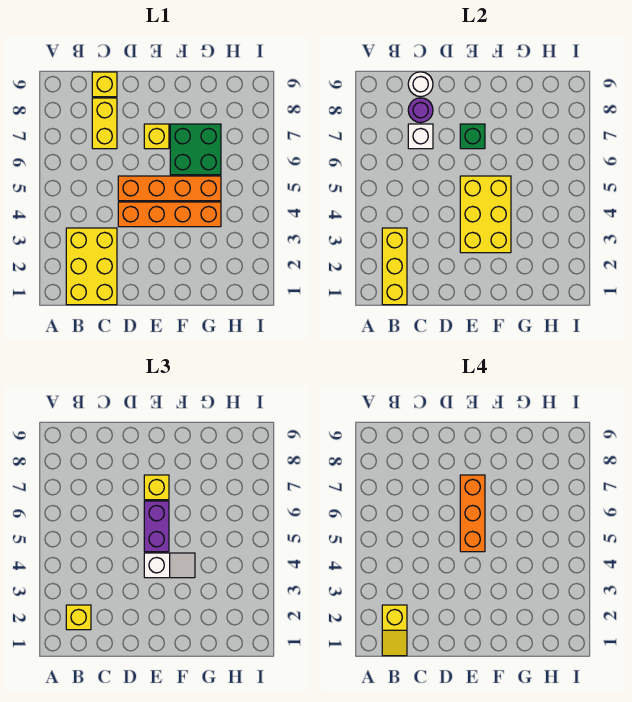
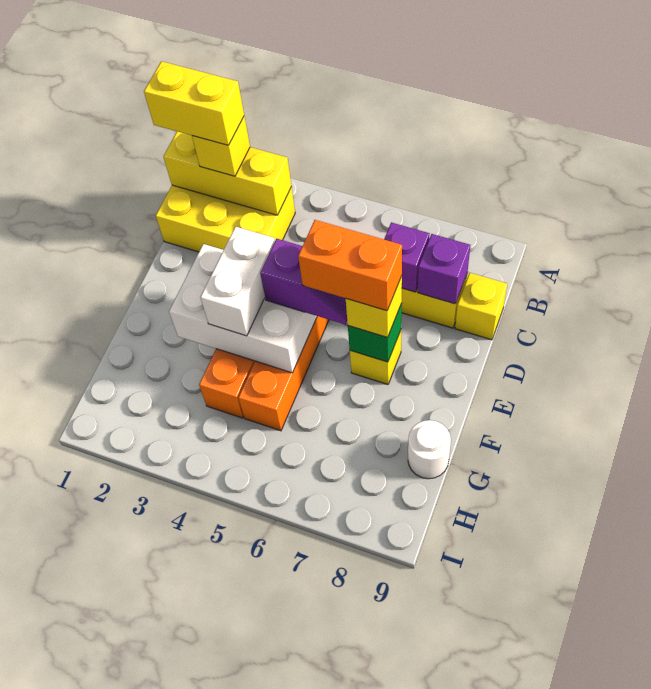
yellow 1x2 slope [382,605,407,656] -> yellow 1x2 brick [144,61,244,145]
white 1x1 brick [408,124,433,149] -> purple 1x1 brick [384,222,429,292]
purple 1x1 round brick [408,98,433,123] -> purple 1x1 brick [418,234,470,304]
white 1x1 round brick [408,72,433,97] -> white 1x1 round brick moved to [408,420,451,479]
yellow 2x3 brick [460,176,511,253] -> white 2x3 brick [169,244,317,373]
white 1x2 slope [144,553,195,578] -> white 1x2 brick [200,227,275,336]
purple 1x2 brick [144,501,169,552] -> purple 1x2 slope [260,239,347,325]
orange 1x3 brick [460,475,485,552] -> orange 1x2 brick [298,220,402,311]
green 2x2 brick [170,124,221,175] -> none

